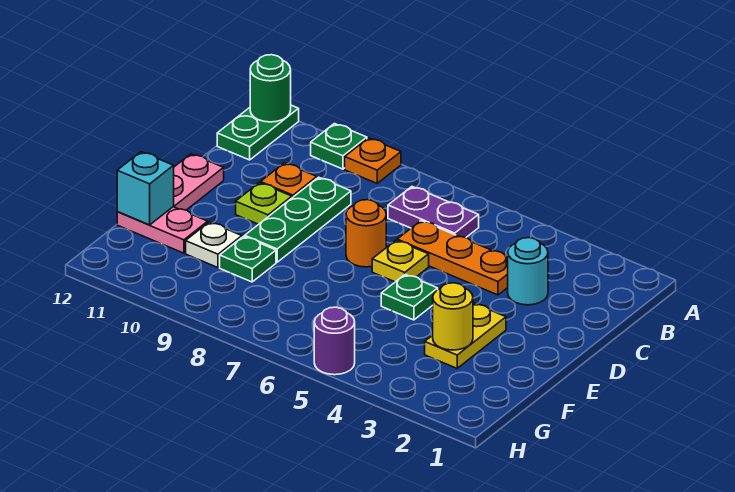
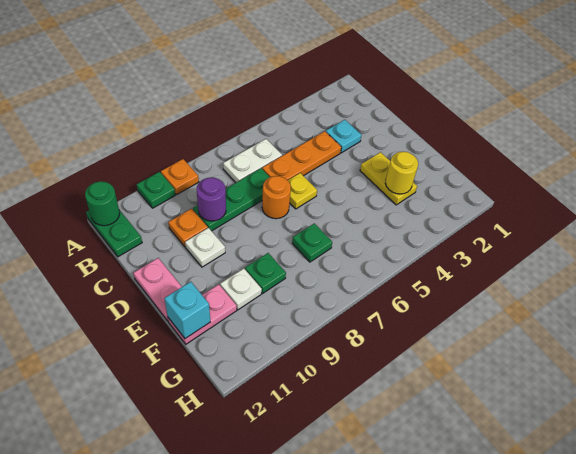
purple 1x2 plate [388,187,479,238] -> white 1x2 plate [223,139,282,183]
cyan 1x1 round brick [508,238,548,305] -> cyan 1x1 plate [326,120,361,153]
green 1x3 plate [245,177,351,262] -> green 1x3 plate turned to [193,168,270,231]
lime 1x1 plate [236,183,292,224] -> white 1x1 plate [185,228,225,267]
green 1x1 plate [381,274,438,320] -> green 1x1 plate moved to [292,223,332,262]
purple 1x1 round brick [314,307,355,375] -> purple 1x1 round brick moved to [197,177,226,221]

